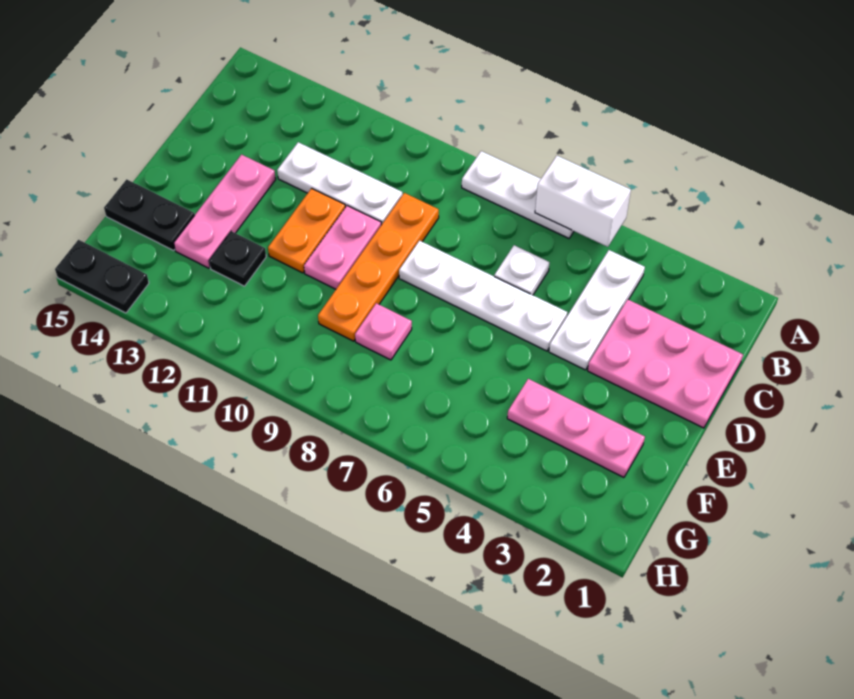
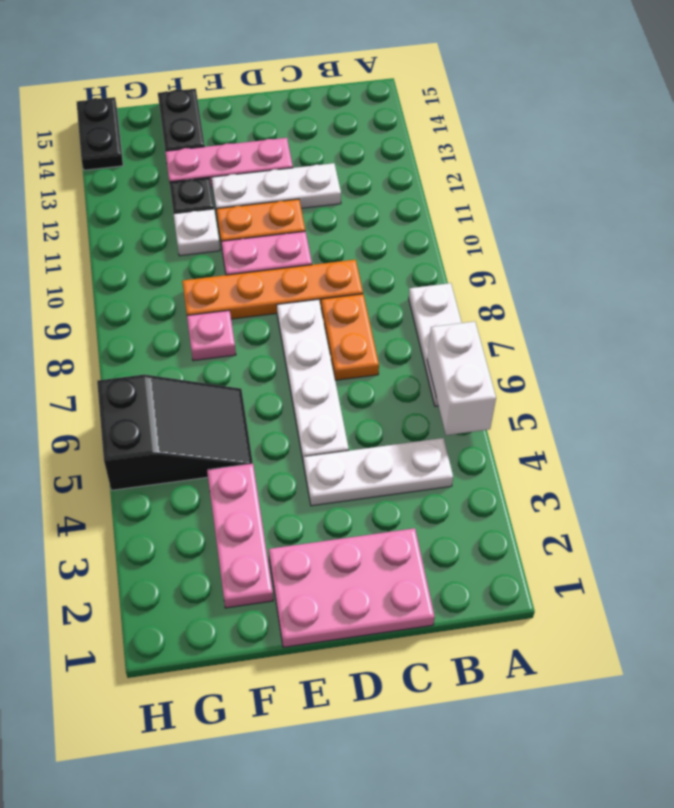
pink 2x3 plate [588,300,743,428] -> pink 2x3 plate turned to [269,528,435,647]
white 1x1 plate [494,245,549,295] -> white 1x1 plate moved to [174,209,220,256]
none -> orange 1x2 plate [321,294,379,380]
white 1x3 plate [277,142,403,225] -> white 1x3 plate turned to [212,163,341,214]
none -> black 2x3 slope [97,375,253,490]

